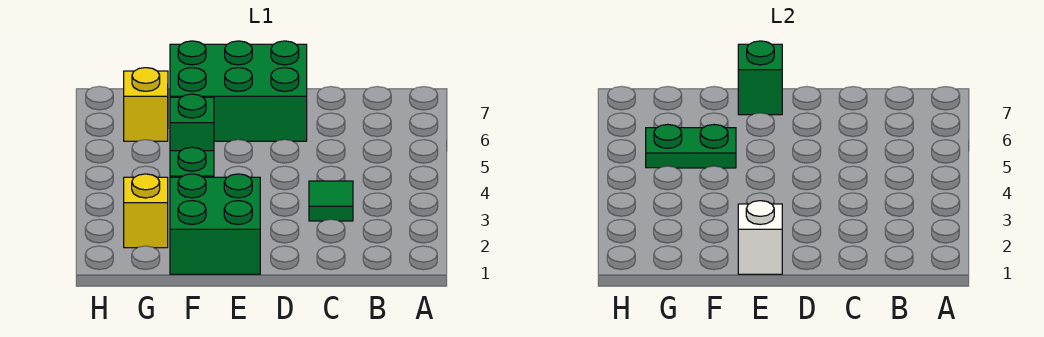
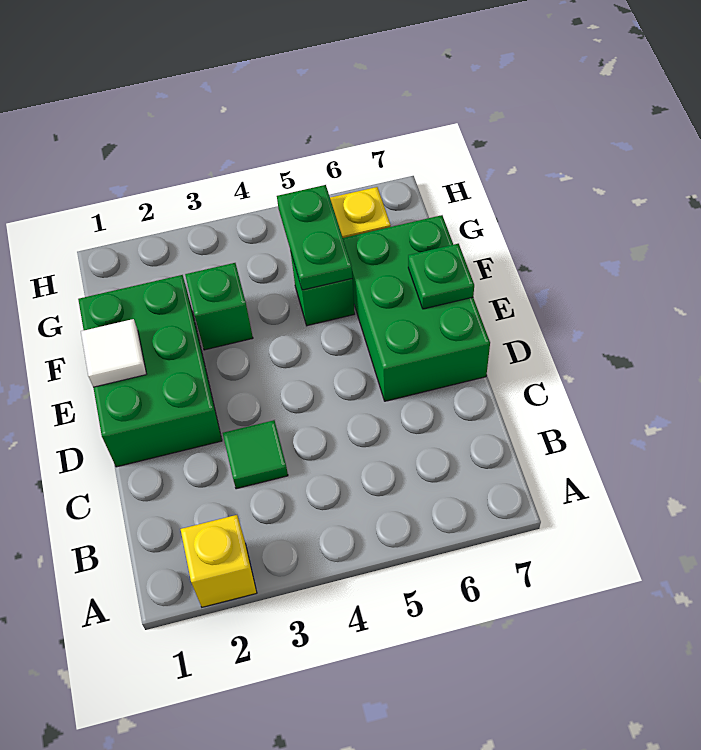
green 2x2 brick [170,174,260,274] -> green 2x3 brick [78,275,222,467]
white 1x1 brick [738,201,782,274] -> white 1x1 tile [81,319,146,387]
green 1x1 brick [738,41,782,115] -> green 1x1 plate [408,244,474,309]
yellow 1x1 brick [124,174,168,248] -> yellow 1x1 brick moved to [181,515,257,607]

